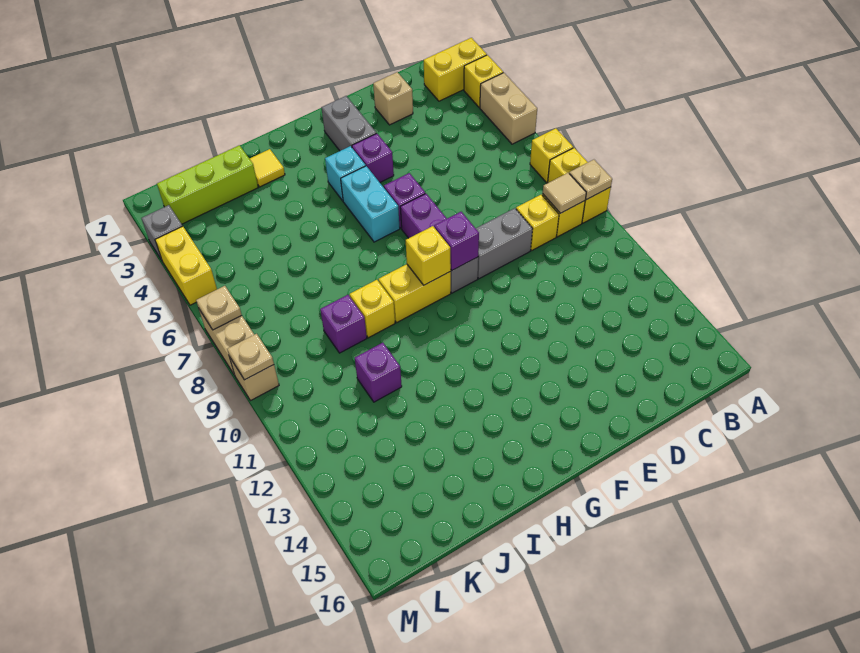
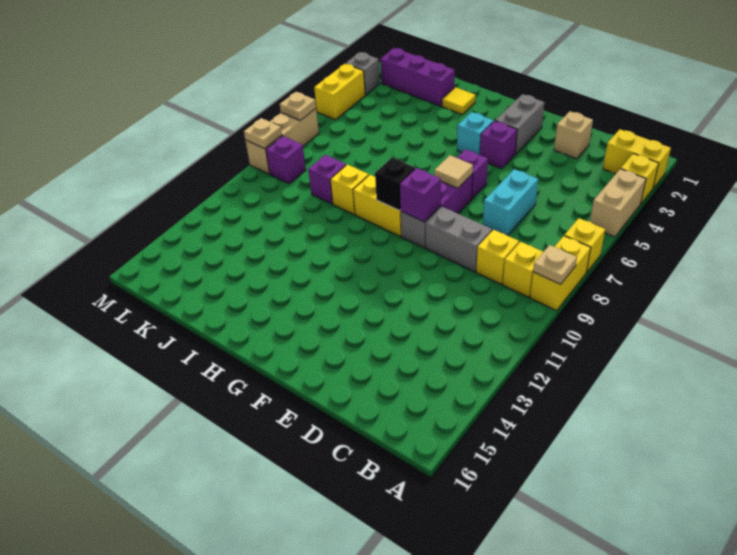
tan 1x1 tile [543,173,586,213] -> tan 1x1 tile moved to [434,155,473,188]
cyan 1x2 brick [341,166,400,242] -> cyan 1x2 brick moved to [483,169,538,236]
yellow 1x1 brick [406,226,451,285] -> black 1x1 brick [375,158,415,211]
lime 1x3 brick [157,145,258,224] -> purple 1x3 brick [380,48,455,106]
purple 1x1 brick [355,343,402,402] -> purple 1x1 brick moved to [266,136,306,184]

